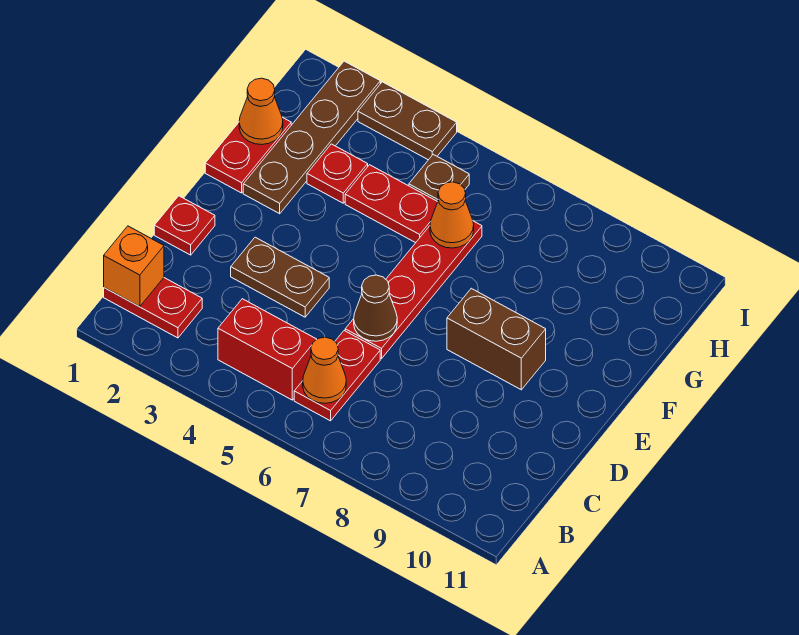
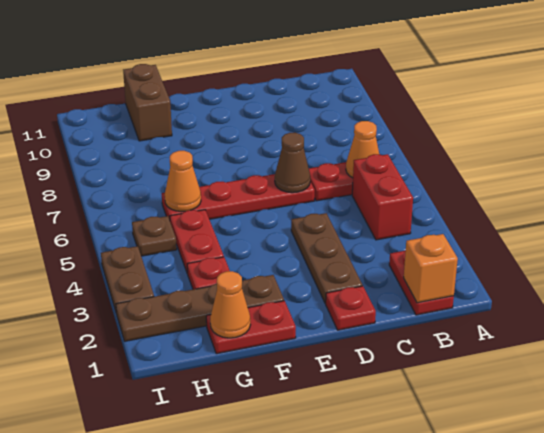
brown 1x2 plate [231,237,329,317] -> brown 1x3 plate [291,213,363,303]
brown 1x2 brick [447,288,546,390] -> brown 1x2 brick moved to [123,64,172,141]

